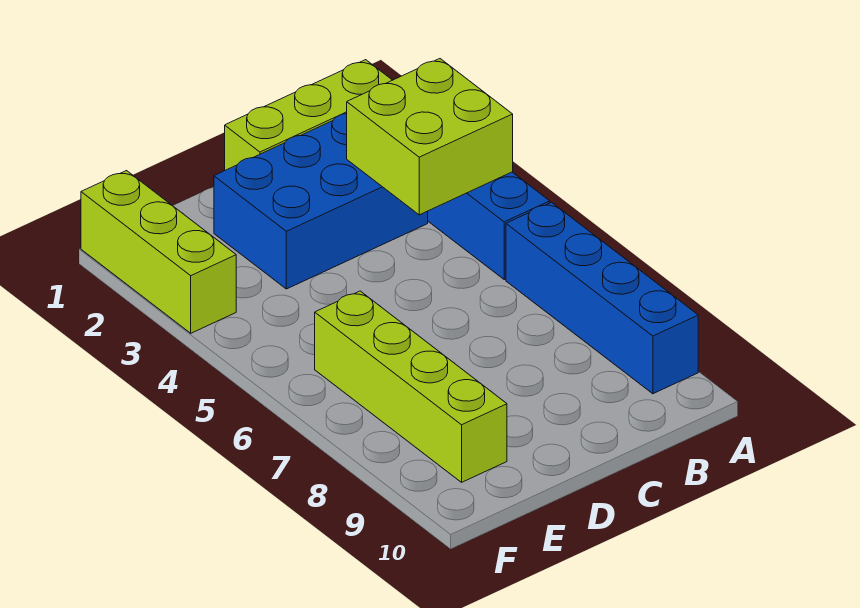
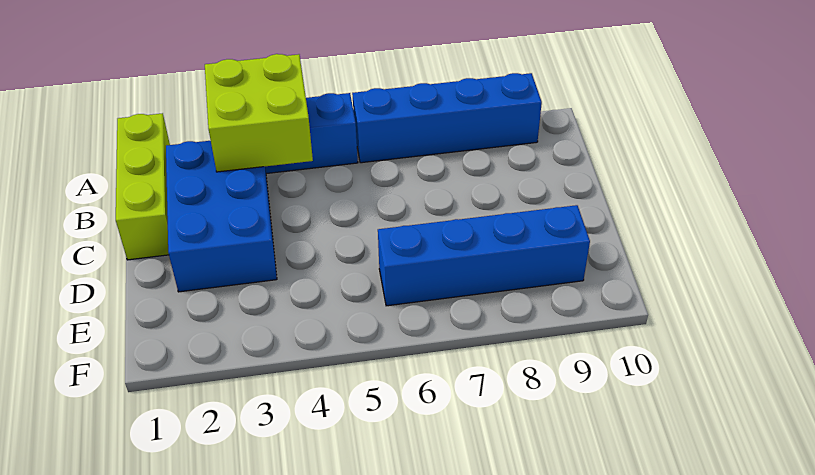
lime 1x4 brick [315,291,507,482] -> blue 1x4 brick [378,205,590,306]
lime 1x3 brick [81,171,236,333] -> none

